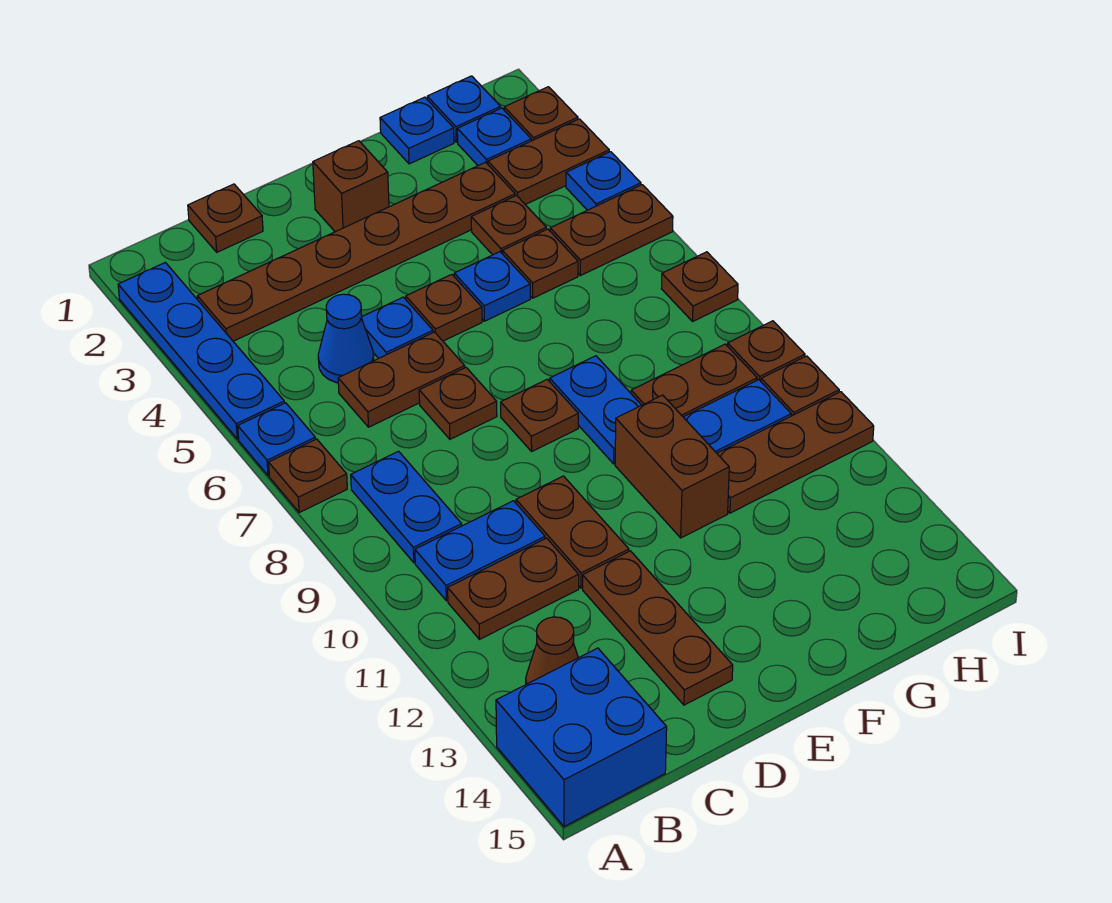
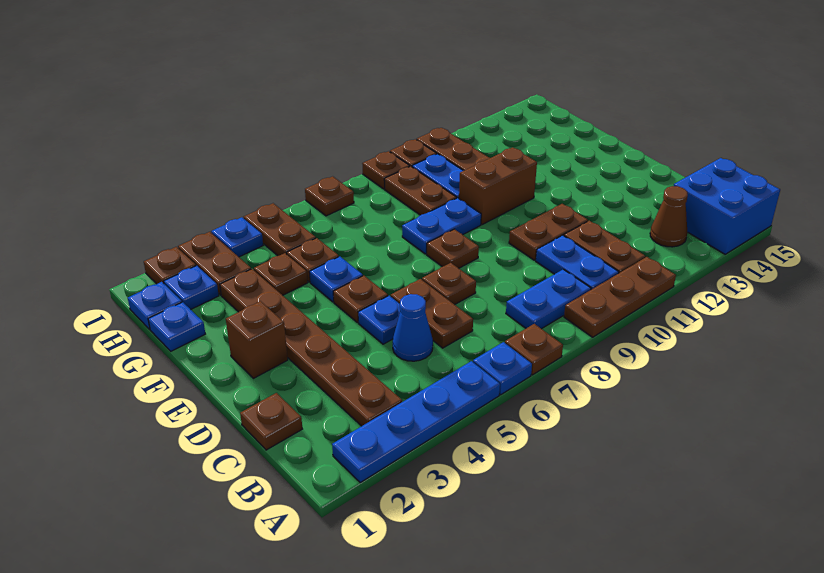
brown 1x3 plate [583,551,733,705] -> brown 1x3 plate moved to [564,257,676,337]

